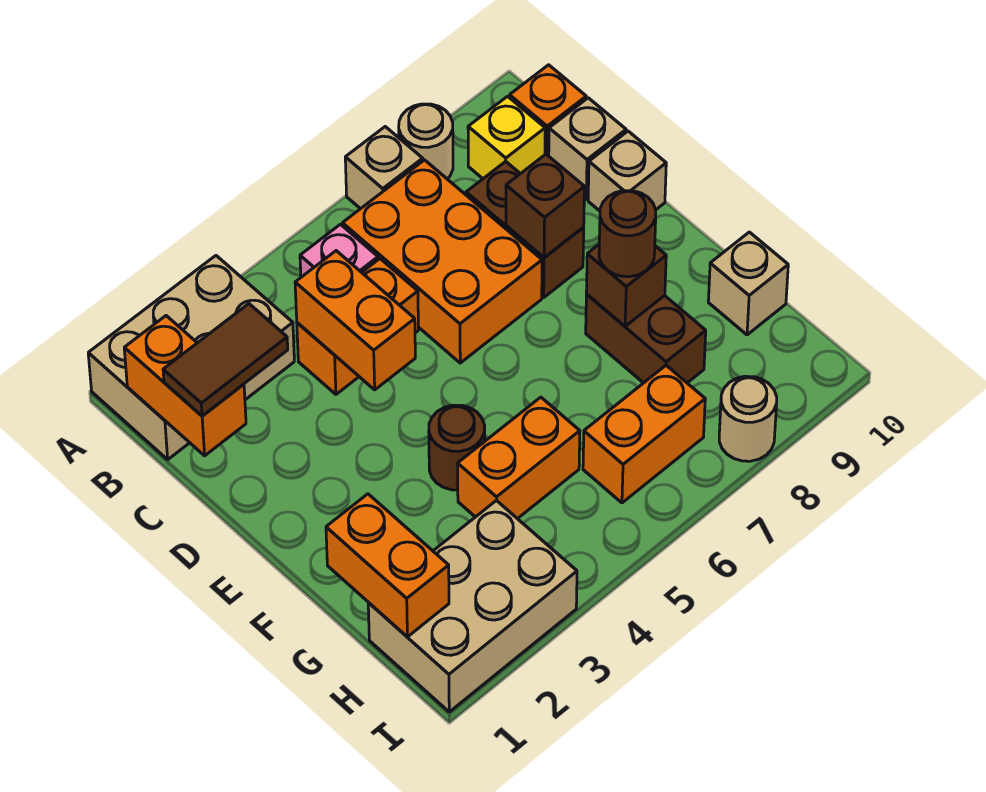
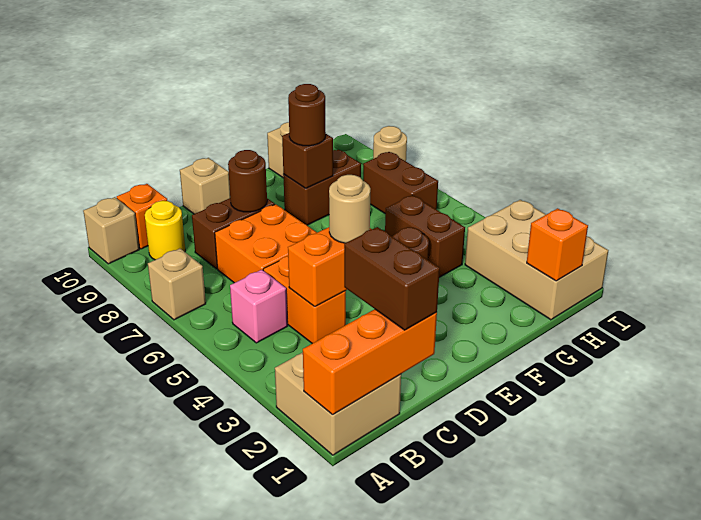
tan 2x3 brick [88,256,294,459] -> tan 2x2 brick [275,352,401,455]
tan 1x1 round brick [399,104,453,179] -> tan 1x1 round brick moved to [329,175,371,243]
orange 1x2 brick [124,316,246,456] -> orange 1x3 brick [303,309,437,415]
orange 2x3 brick [342,160,542,363] -> orange 2x2 brick [215,204,317,283]
yellow 1x1 brick [468,96,545,179] -> yellow 1x1 round brick [145,201,185,260]
brown 1x2 tile [163,304,288,416] -> brown 1x2 brick [344,227,440,330]
tan 1x1 brick [549,98,626,199] -> tan 1x1 brick moved to [83,197,139,264]
brown 1x1 brick [506,154,585,257] -> brown 1x1 round brick [228,150,267,212]
orange 1x2 brick [326,494,449,637] -> orange 1x1 brick [527,208,588,281]
orange 1x2 brick [458,397,580,519] -> brown 1x2 brick [385,195,465,277]
orange 1x2 brick [583,366,705,503] -> brown 1x2 brick [363,152,438,213]

